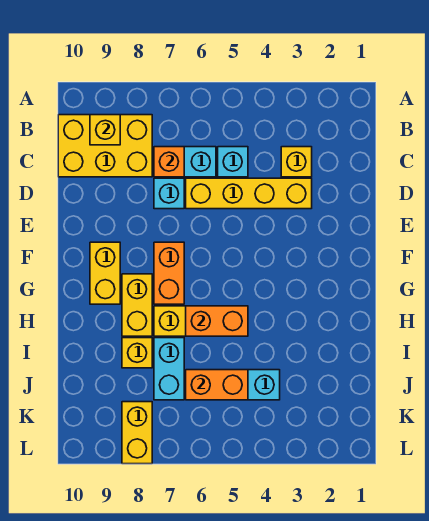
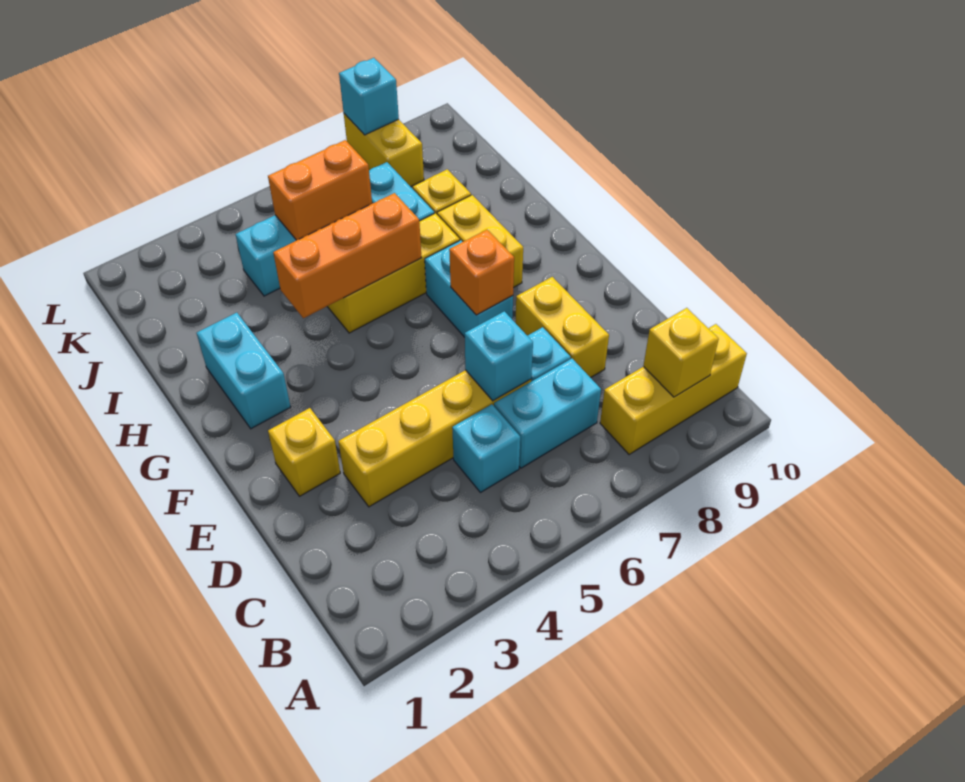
yellow 2x3 brick [58,115,152,177] -> yellow 1x3 brick [600,324,747,455]
yellow 1x1 brick [281,147,312,177] -> yellow 1x1 brick moved to [268,408,340,496]
orange 1x1 brick [154,147,184,177] -> orange 1x1 brick moved to [449,229,514,315]
none -> cyan 1x1 brick [465,311,533,401]
orange 1x2 brick [154,242,184,304] -> cyan 1x2 brick [425,240,513,337]
yellow 1x2 brick [90,242,120,304] -> yellow 1x2 brick moved to [515,277,609,378]
none -> cyan 1x2 brick [197,313,291,429]
orange 1x2 brick [186,306,248,336] -> orange 1x3 brick [273,193,421,318]
none -> cyan 1x1 brick [339,58,399,135]

